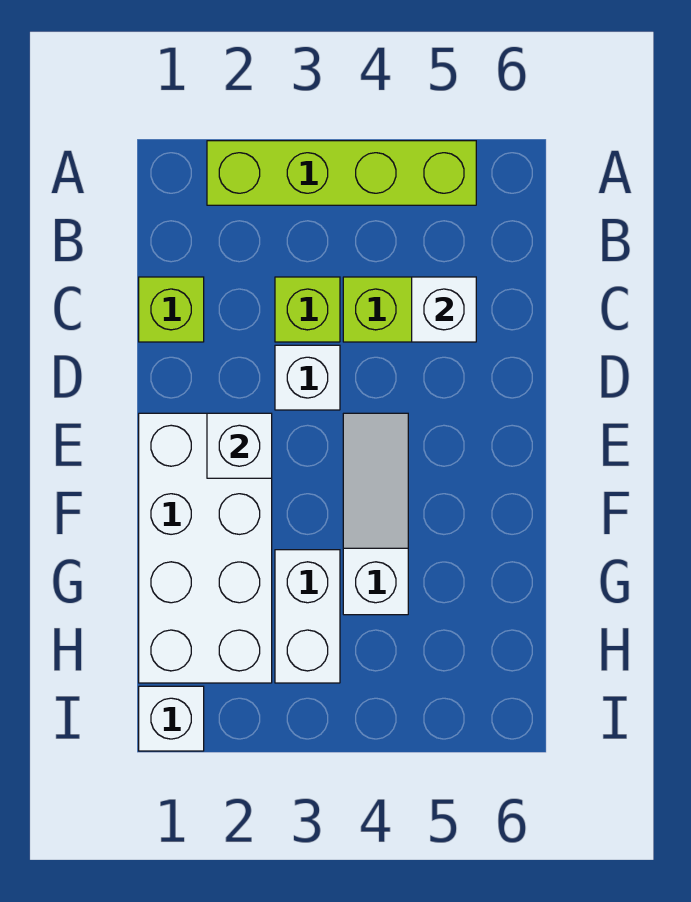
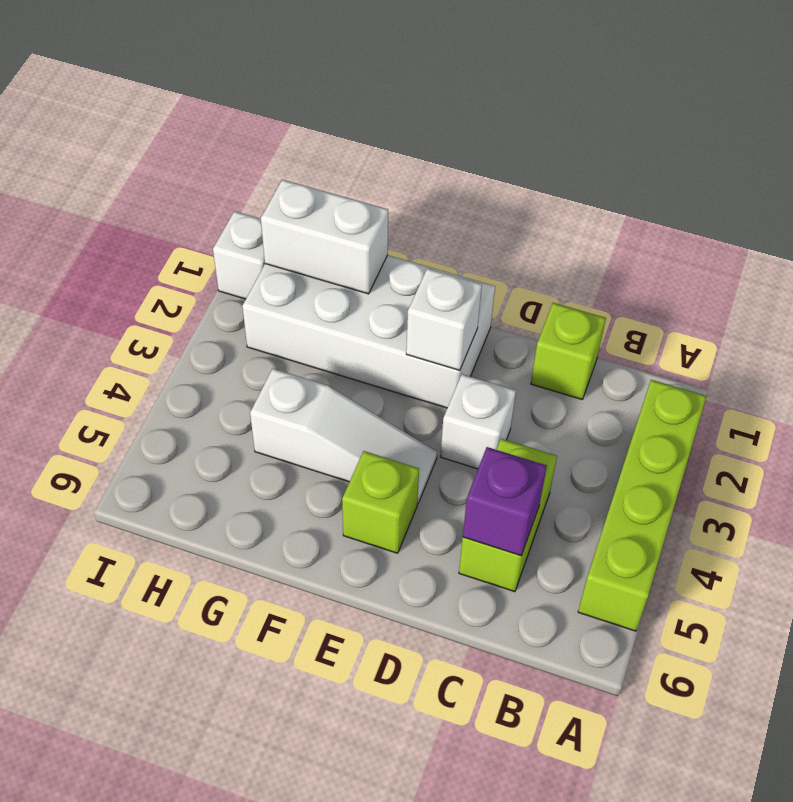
lime 1x1 brick [275,277,340,342] -> lime 1x1 brick moved to [342,451,419,553]
white 1x1 brick [412,277,476,342] -> purple 1x1 brick [463,447,547,556]
white 1x2 brick [275,550,340,683] -> white 1x2 brick moved to [261,180,388,294]

